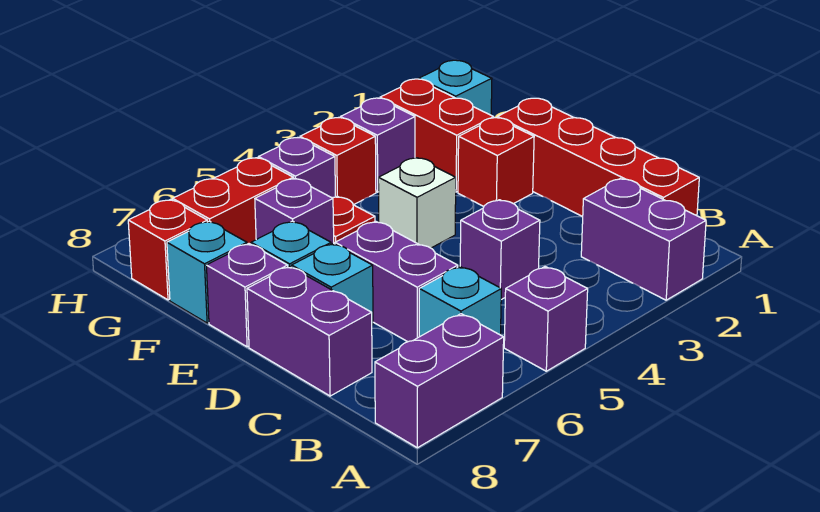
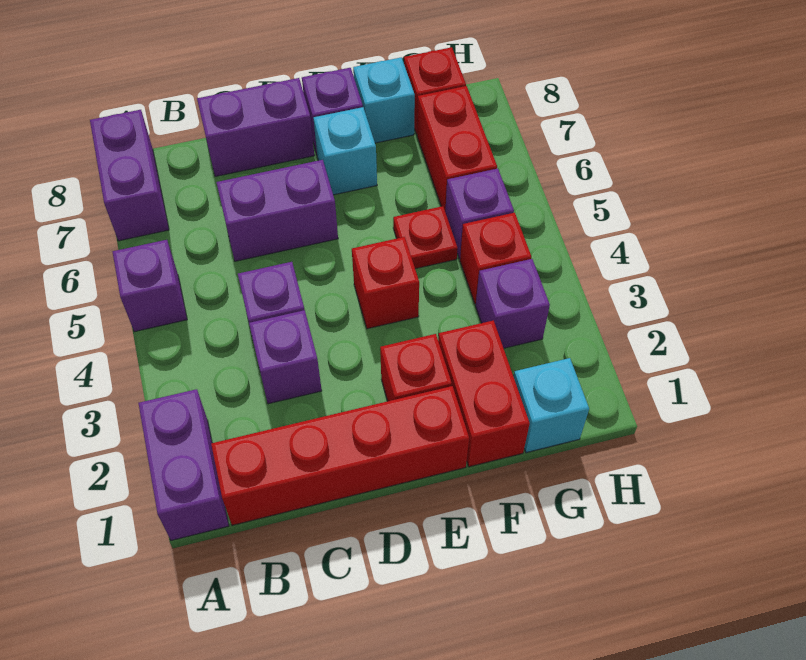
purple 1x2 brick [581,179,706,300] -> purple 1x2 brick turned to [138,389,229,540]
cyan 1x1 brick [419,267,501,337] -> none
cyan 1x1 brick [292,244,373,325] -> none
white 1x1 brick [378,158,456,248] -> red 1x1 brick [352,237,419,329]
red 1x2 brick [380,79,494,192] -> red 1x2 brick turned to [438,320,530,467]
purple 1x1 brick [255,178,334,244] -> purple 1x1 brick moved to [249,310,322,404]

